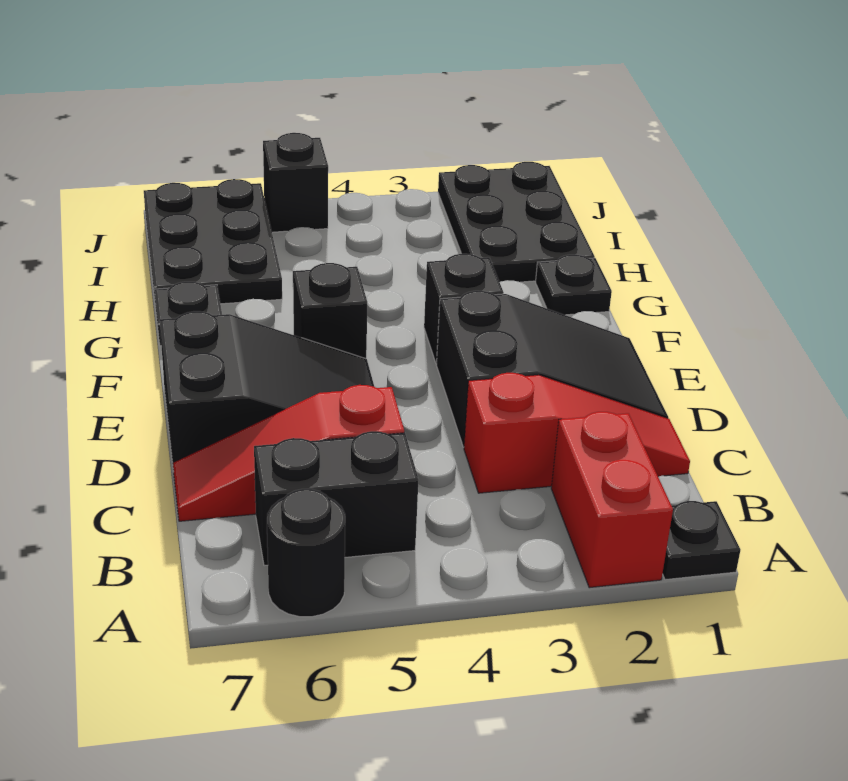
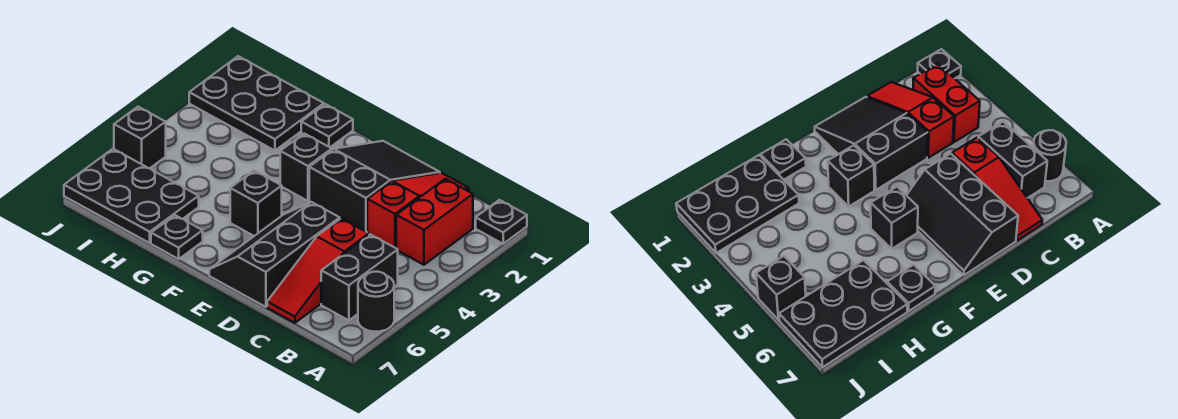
red 1x2 brick [551,412,673,588] -> red 1x2 brick turned to [396,179,473,265]
black 2x3 slope [160,311,374,462] -> black 2x3 slope turned to [209,202,340,307]

